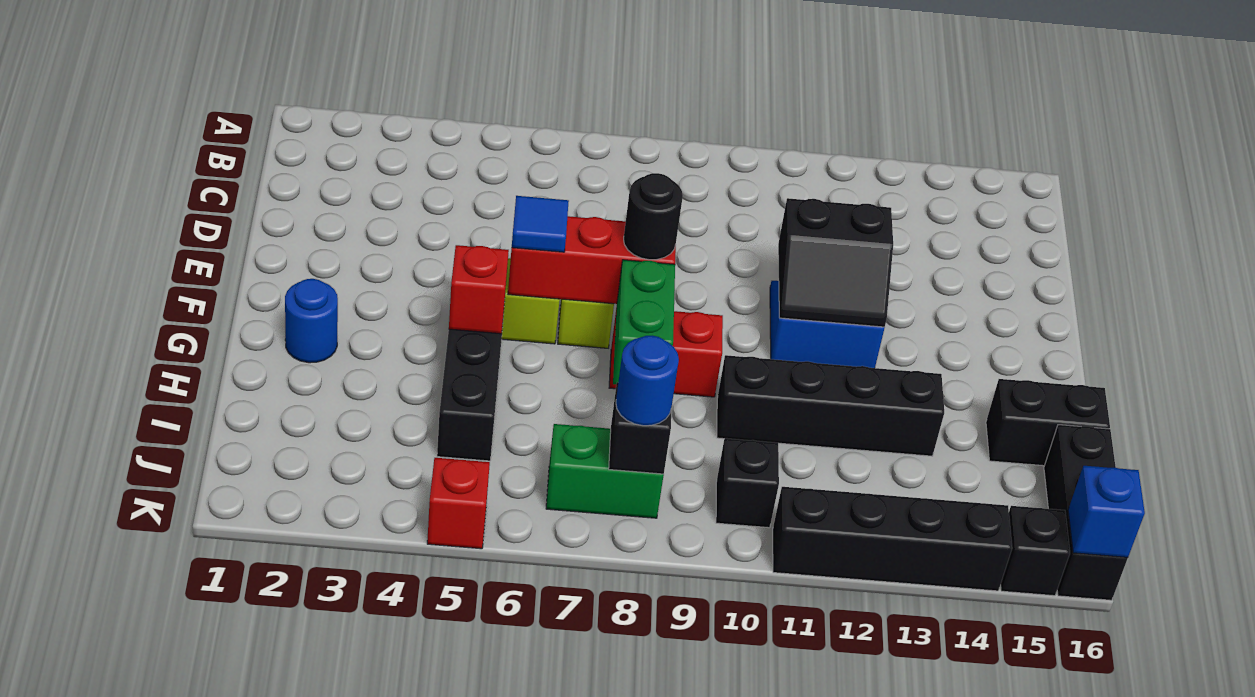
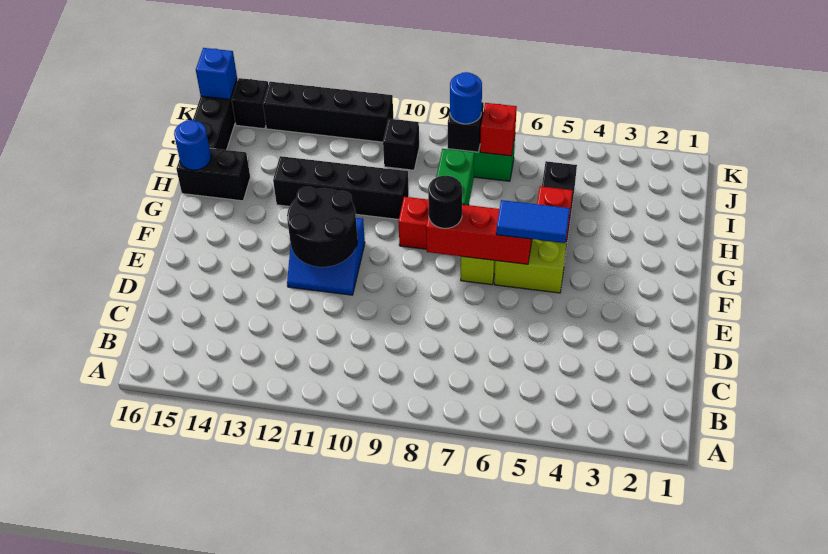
black 2x2 slope [778,198,893,327] -> black 2x2 round brick [287,187,357,267]
blue 1x1 tile [512,196,569,252] -> blue 1x2 tile [496,200,570,243]
blue 1x1 round brick [285,279,338,363] -> blue 1x1 round brick moved to [174,120,211,170]
red 1x1 brick [427,458,490,549] -> red 1x1 brick moved to [480,103,517,156]

